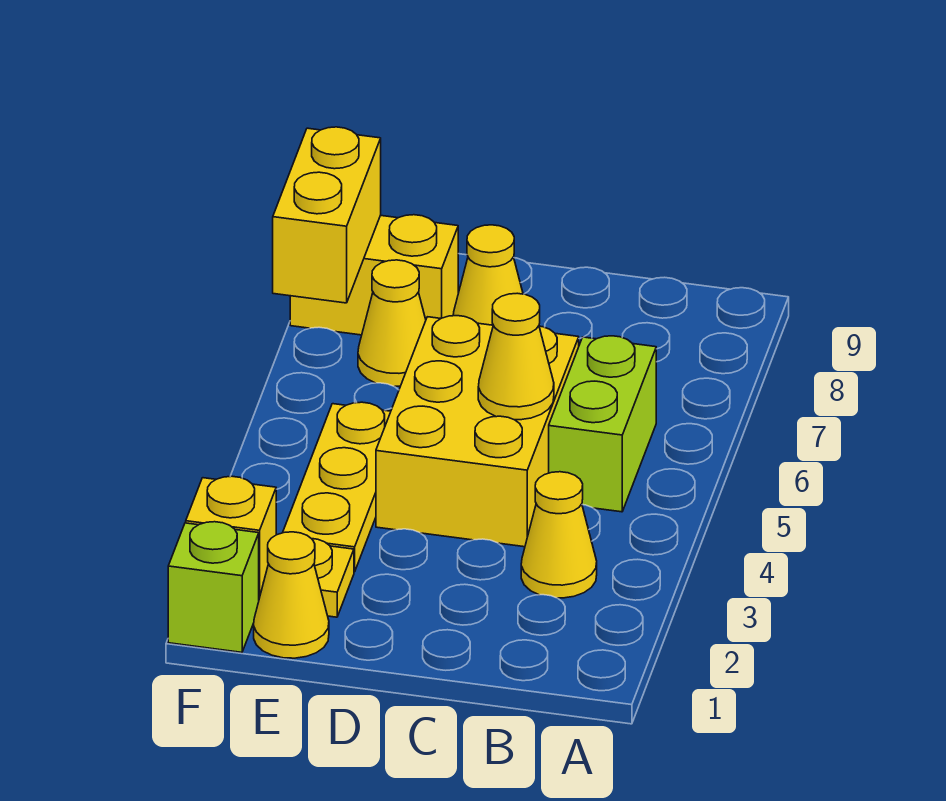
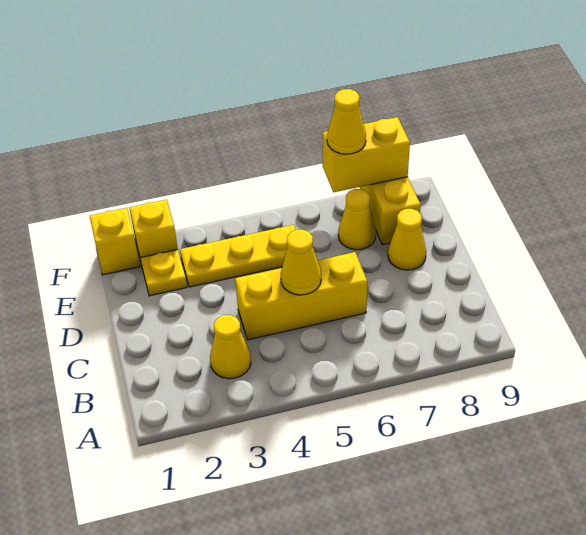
lime 1x2 brick [549,336,656,512] -> none
yellow 2x3 brick [376,316,579,547] -> yellow 1x3 brick [235,252,367,340]
yellow 1x1 cone [254,532,329,658] -> yellow 1x1 cone moved to [327,89,366,154]
lime 1x1 brick [168,522,259,652] -> yellow 1x1 brick [90,208,140,275]

